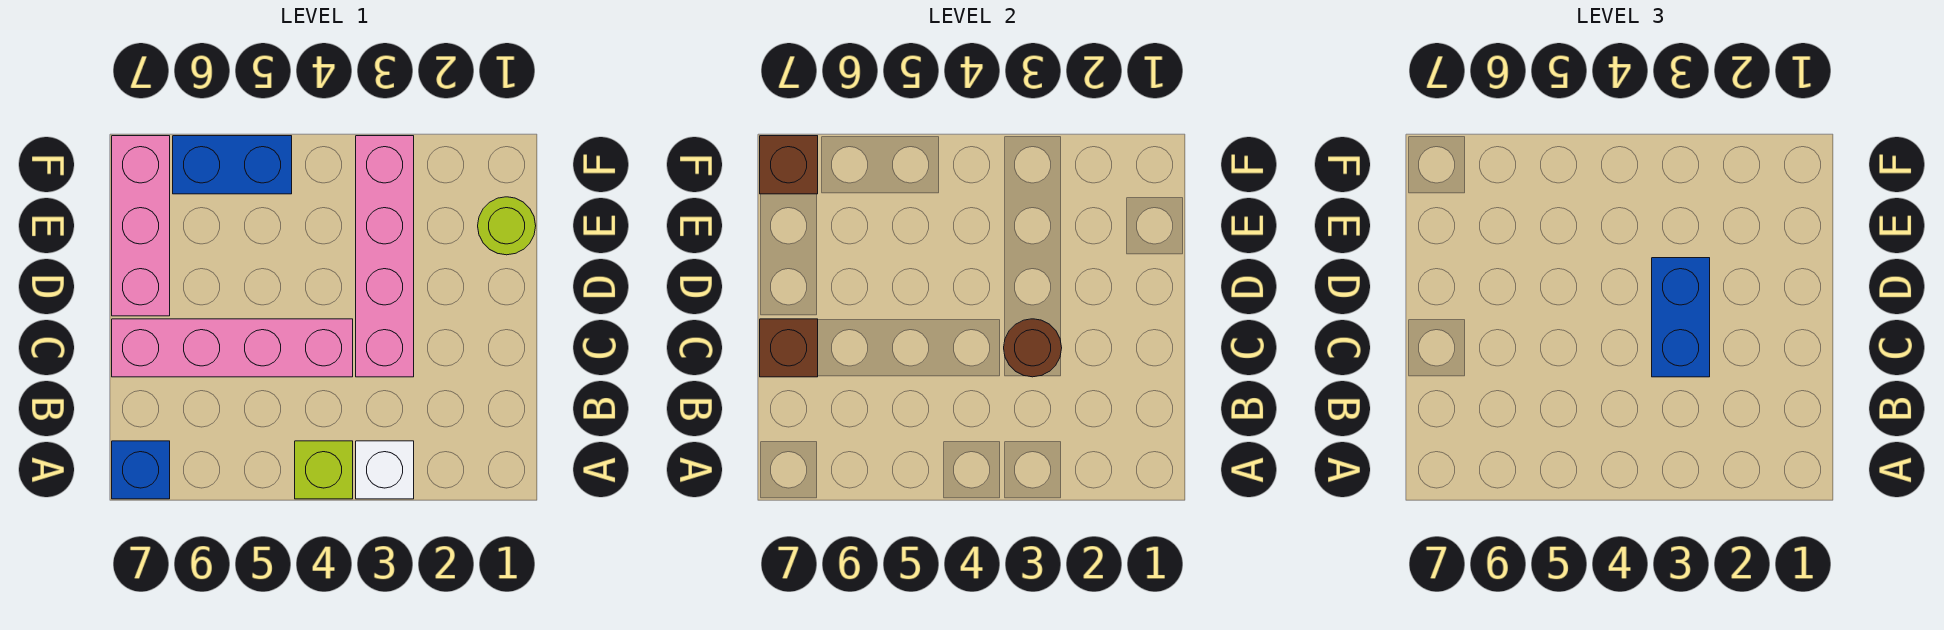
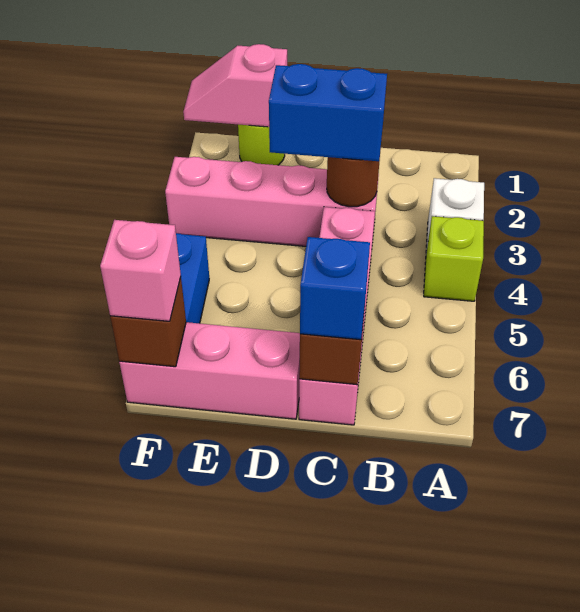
blue 1x1 brick [112,441,170,499] -> blue 1x1 brick moved to [300,237,370,340]
none -> pink 1x2 slope [183,44,287,127]
none -> pink 1x1 brick [100,220,181,321]

